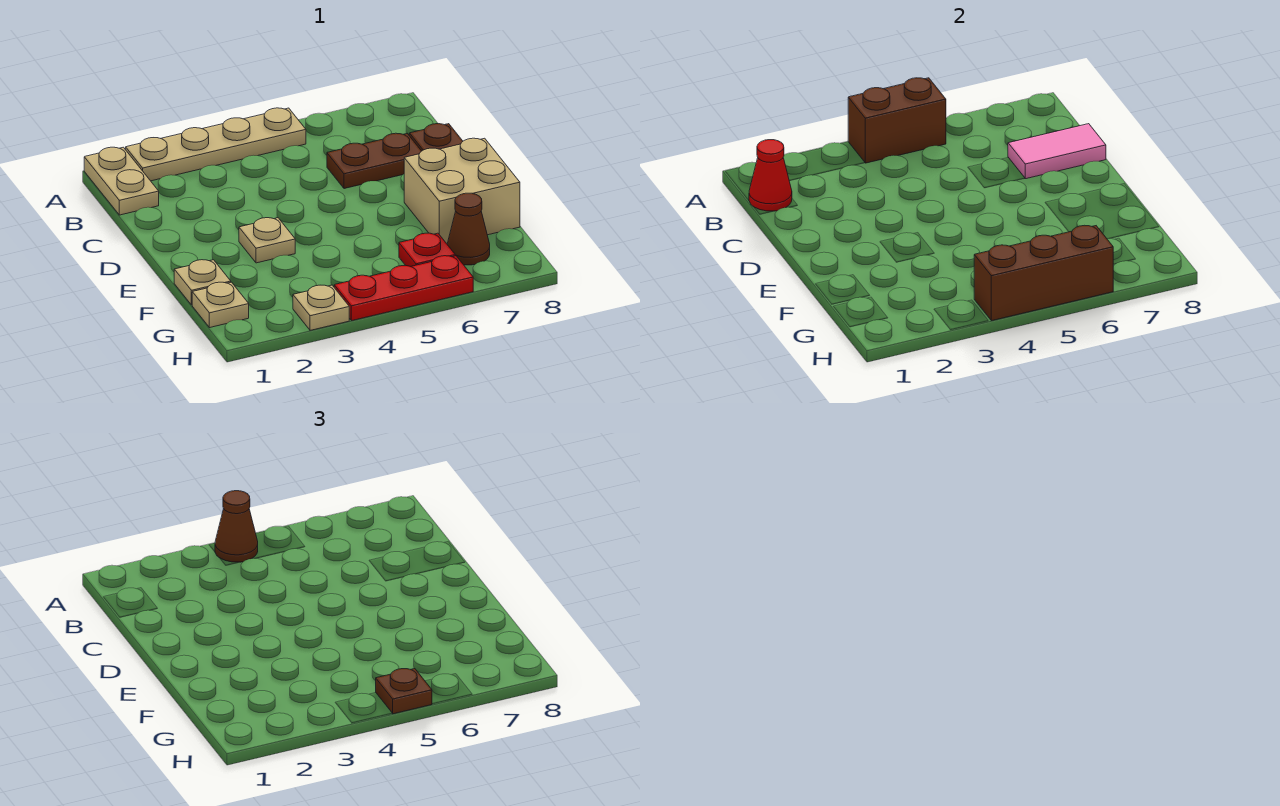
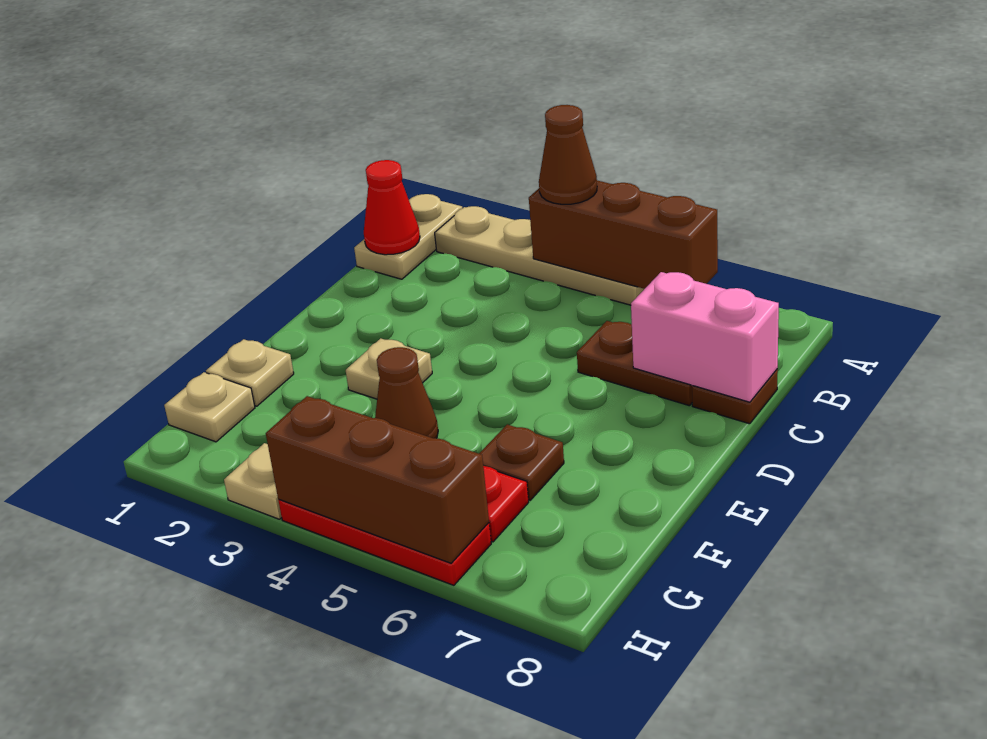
brown 1x2 brick [848,78,946,163] -> brown 1x3 brick [529,181,718,289]
pink 1x2 tile [1008,124,1106,179] -> pink 1x2 brick [631,272,779,402]
tan 2x2 brick [404,138,520,244] -> none
brown 1x1 cone [447,193,490,265] -> brown 1x1 cone moved to [375,347,438,438]
brown 1x1 plate [376,669,432,714] -> brown 1x1 plate moved to [479,424,564,500]

